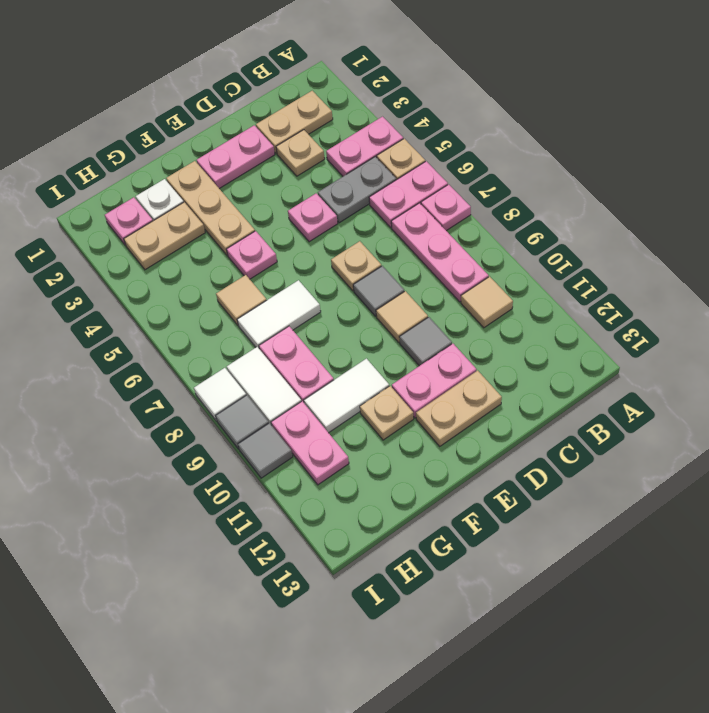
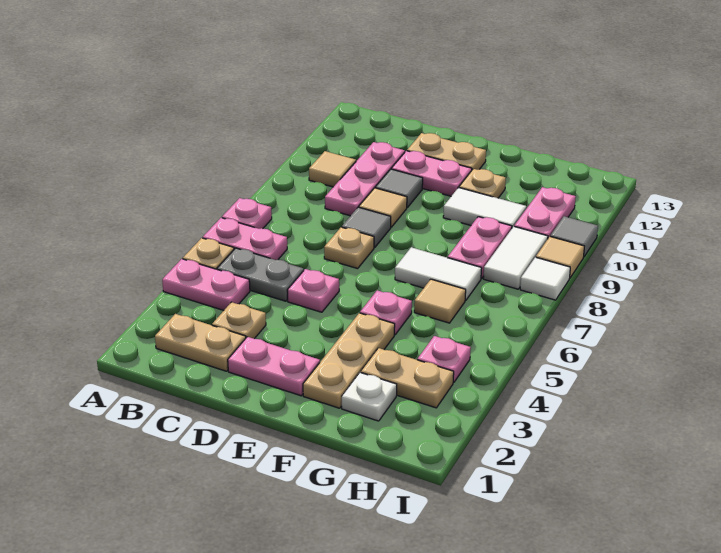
pink 1x3 plate [391,203,489,302] -> pink 1x3 plate moved to [325,142,405,216]
pink 1x1 plate [105,197,153,245] -> pink 1x1 plate moved to [417,336,471,383]
grey 1x1 tile [216,395,269,449] -> tan 1x1 tile [536,237,584,278]

